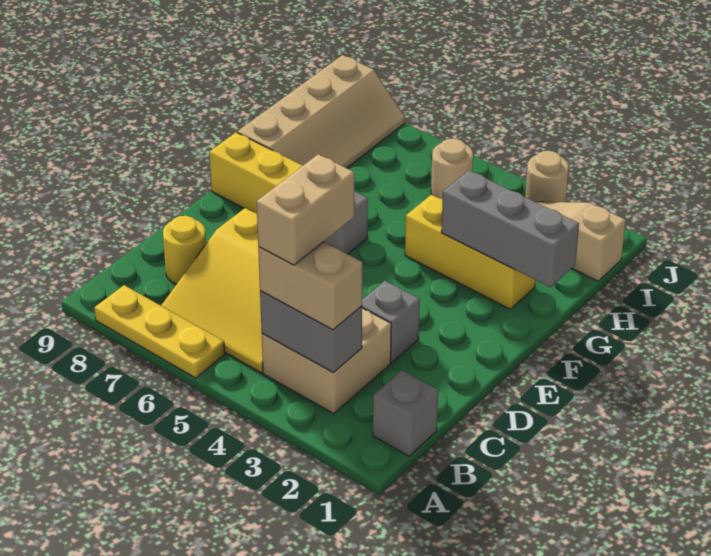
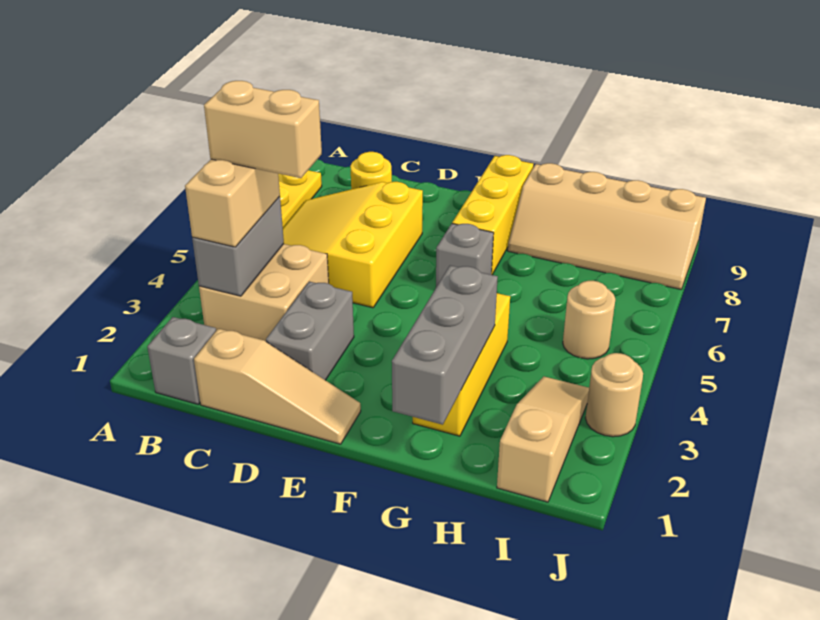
none -> tan 1x3 slope [194,329,361,444]
grey 1x1 brick [362,281,420,363] -> grey 1x2 brick [266,281,354,380]

